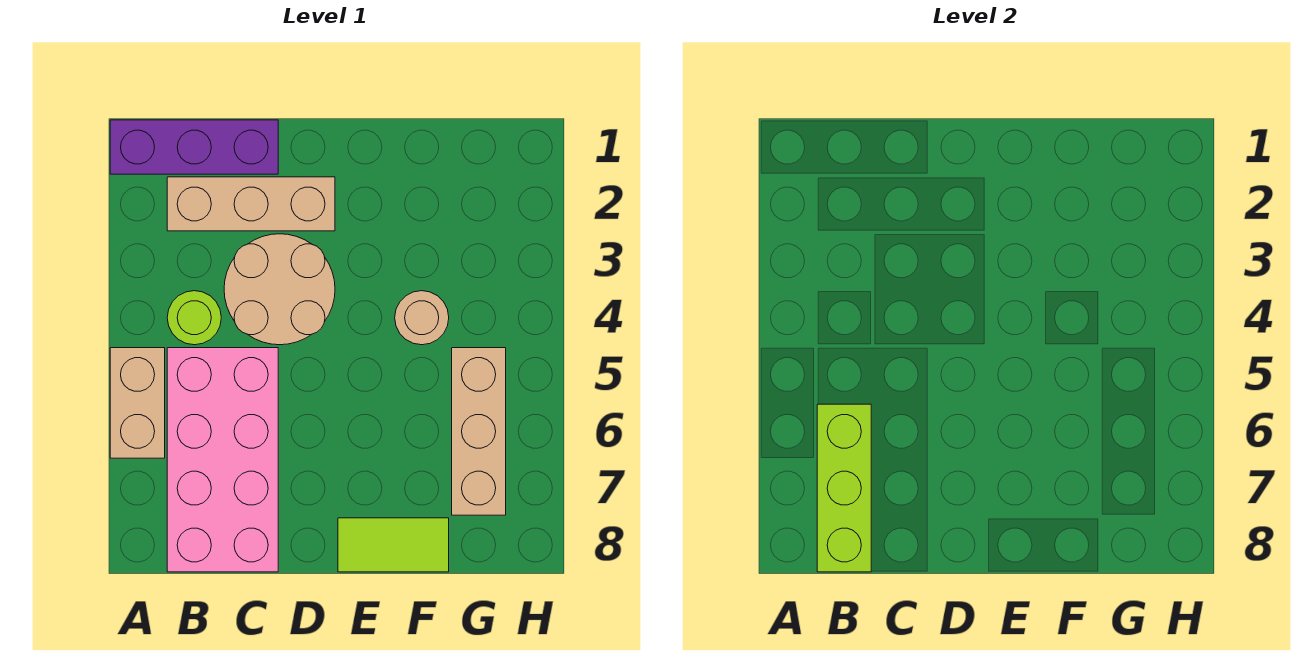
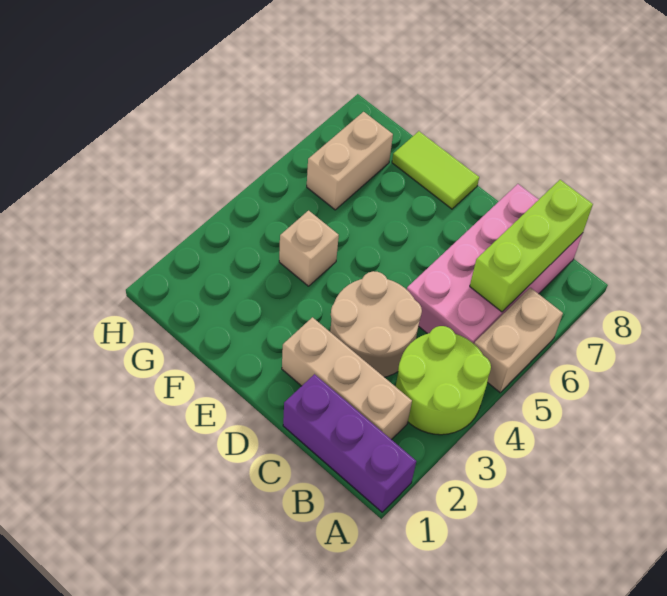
lime 1x1 round brick [167,291,221,345] -> lime 2x2 round brick [396,326,491,435]
tan 1x1 round brick [395,291,449,345] -> tan 1x1 brick [279,211,339,286]
tan 1x3 brick [452,348,506,515] -> tan 1x2 brick [307,112,393,210]

